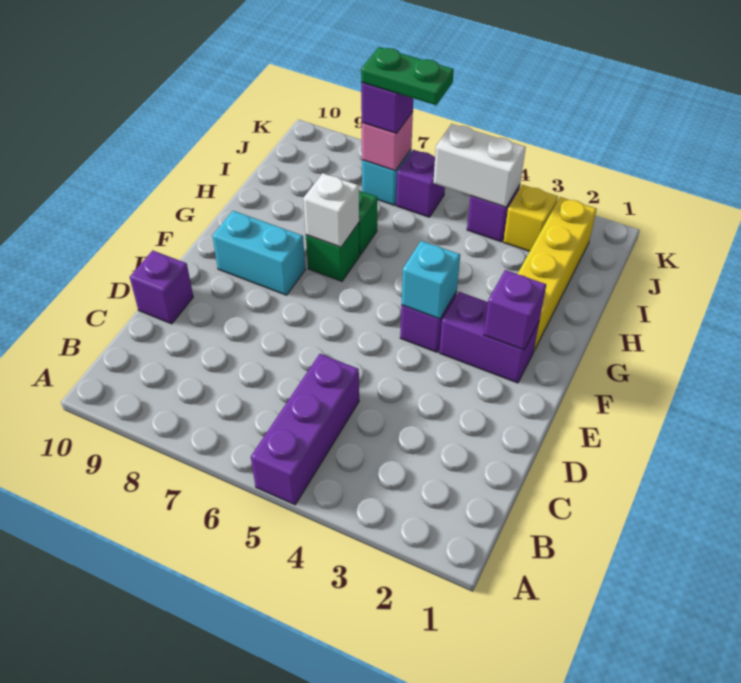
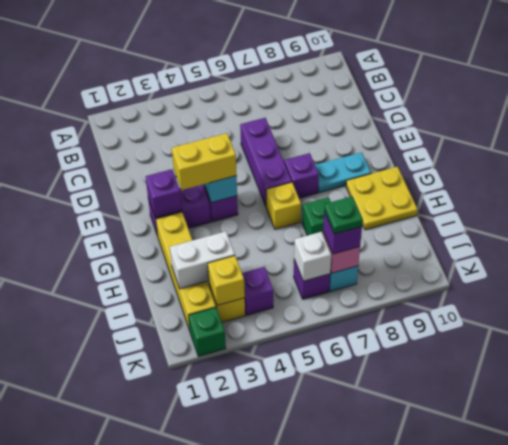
purple 1x3 brick [251,354,359,505] -> purple 1x3 brick moved to [240,118,292,206]
purple 1x1 brick [130,250,193,324] -> purple 1x1 brick moved to [284,153,319,198]
none -> yellow 1x2 brick [172,133,237,190]
cyan 1x2 brick [212,211,305,295] -> cyan 1x2 plate [315,152,371,193]
none -> yellow 1x1 brick [266,182,301,229]
green 1x1 brick [306,223,360,281] -> green 1x1 brick moved to [189,307,226,357]
white 1x1 brick [303,173,359,247] -> white 1x1 brick moved to [294,232,331,281]
none -> yellow 2x2 plate [346,167,418,230]
none -> yellow 1x1 brick [208,256,245,306]
white 1x2 brick [433,124,526,207] -> white 1x2 brick moved to [170,231,235,289]
green 1x2 plate [361,47,454,105] -> green 1x1 plate [324,197,363,234]

